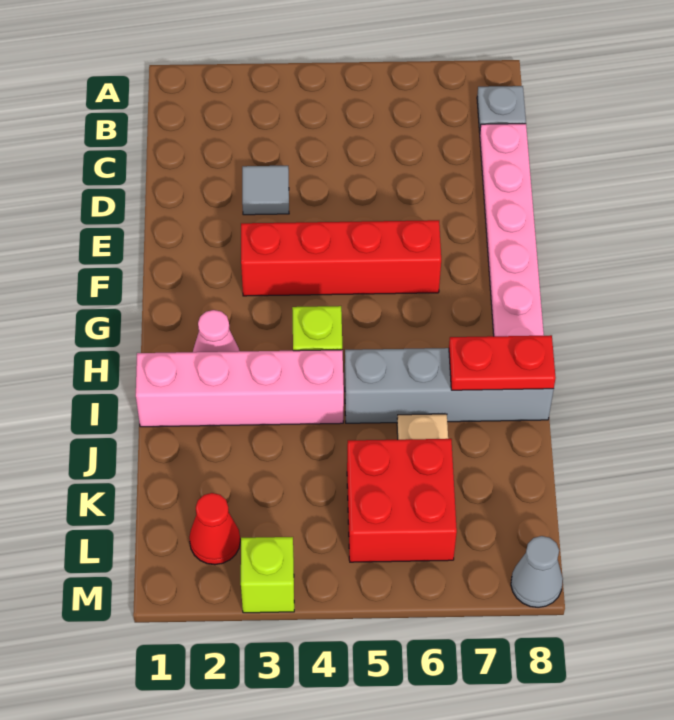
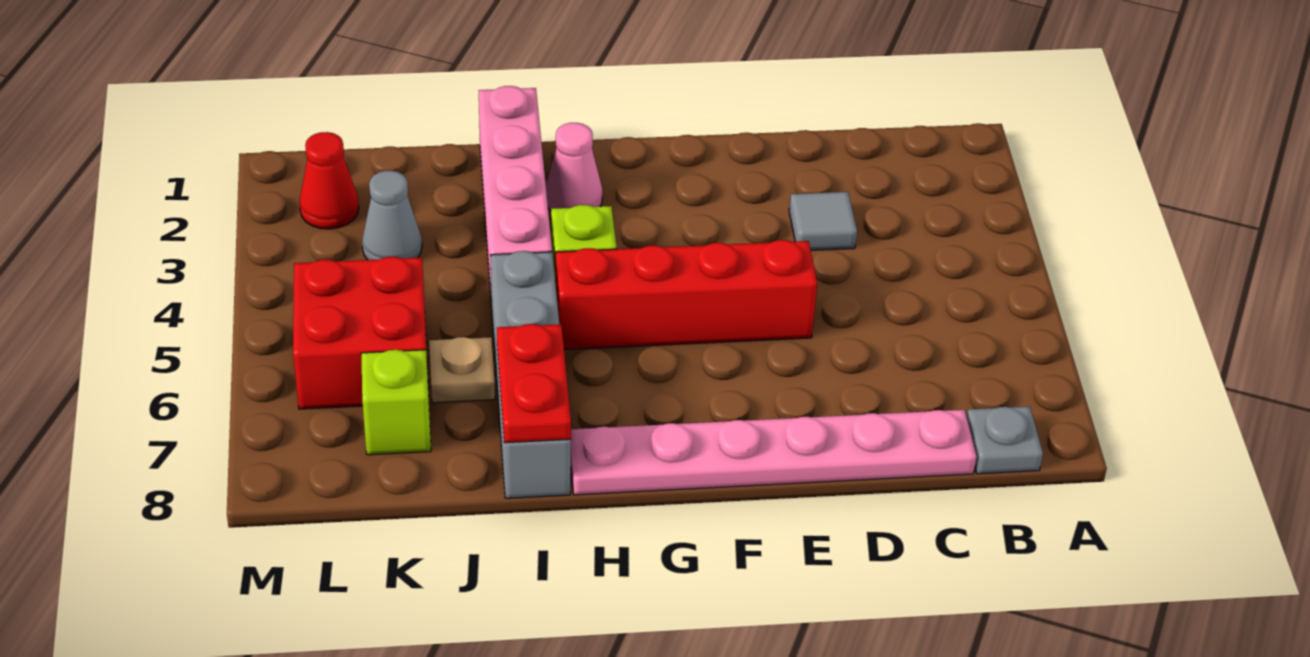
red 1x4 brick [241,220,441,296] -> red 1x4 brick turned to [555,240,817,350]
lime 1x1 brick [241,537,294,613] -> lime 1x1 brick moved to [361,350,431,455]
grey 1x1 cone [511,536,563,607] -> grey 1x1 cone moved to [362,171,422,260]

